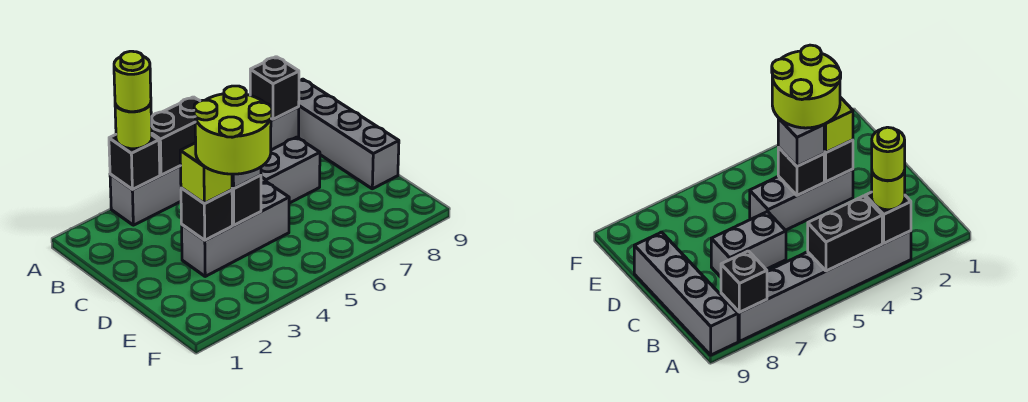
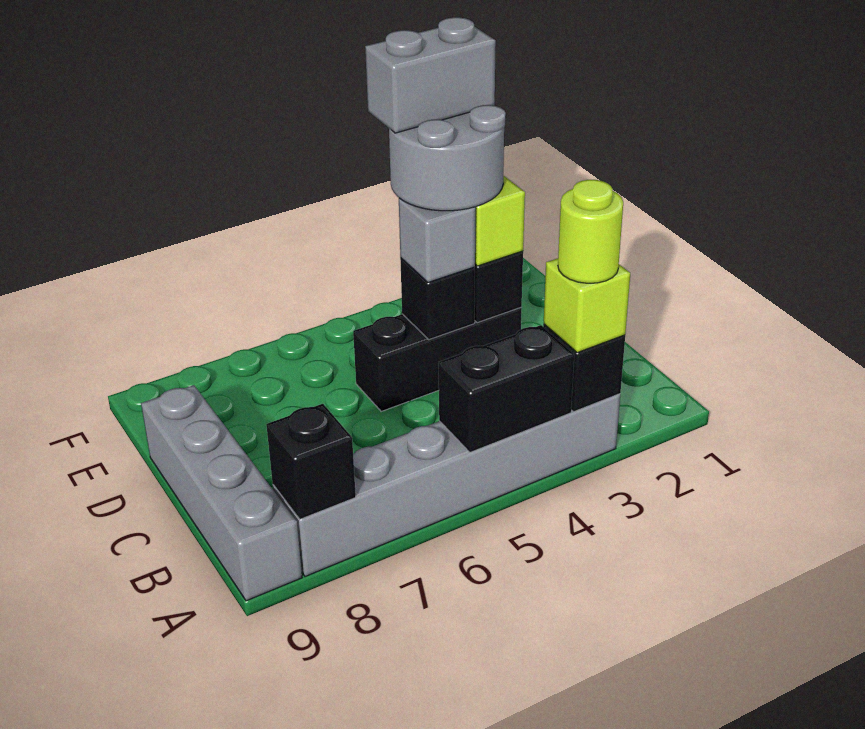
lime 1x1 round brick [115,103,152,149] -> lime 1x1 brick [544,258,630,353]
grey 1x2 brick [261,137,320,203] -> grey 1x2 brick moved to [365,17,496,133]
grey 1x3 brick [182,182,289,276] -> black 1x3 brick [353,308,522,411]
lime 2x2 round brick [194,86,272,174] -> grey 2x2 round brick [389,105,506,211]

